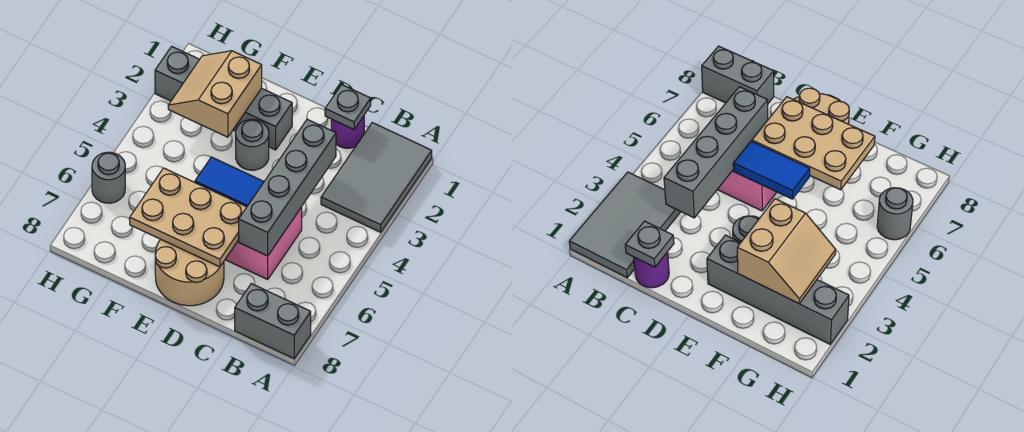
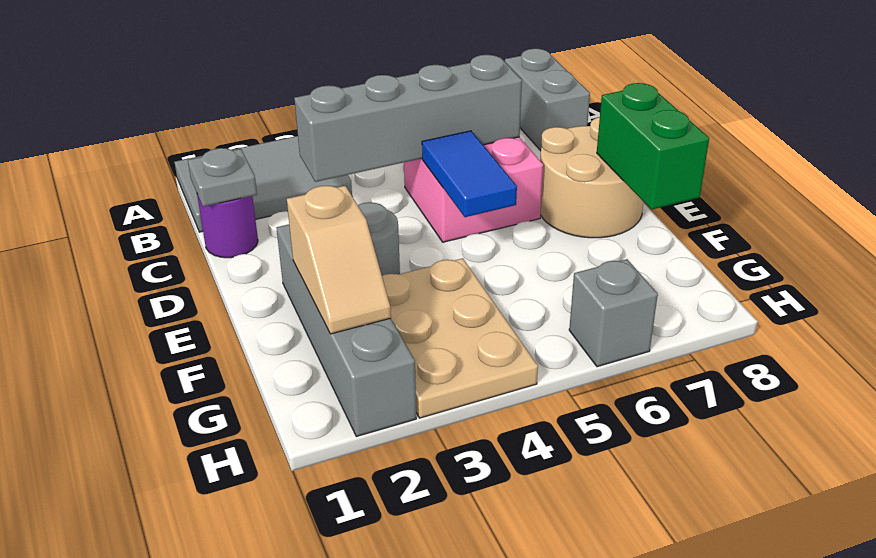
tan 2x3 plate [130,168,247,267] -> tan 2x3 plate moved to [382,258,538,418]
none -> green 1x2 brick [597,83,709,210]
tan 2x2 slope [168,51,262,137] -> tan 1x2 slope [287,186,391,334]
grey 1x1 round brick [92,152,125,203] -> grey 1x1 brick [569,259,658,367]

